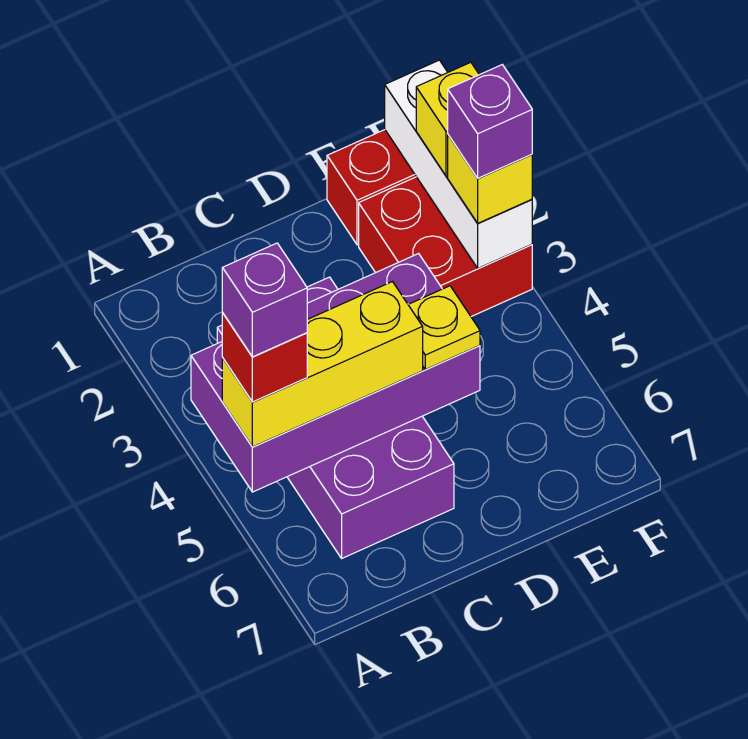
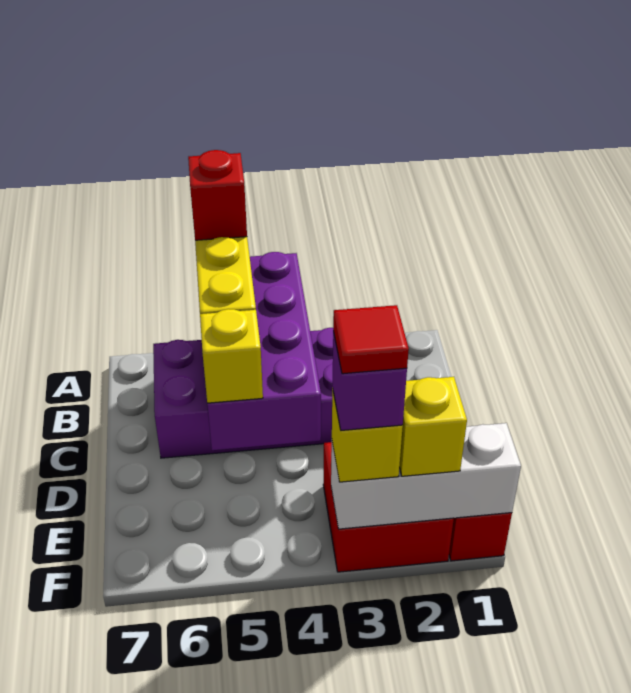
purple 1x1 brick [222,243,307,357] -> none
yellow 1x1 plate [408,286,480,370] -> yellow 1x1 brick [200,309,263,403]
none -> red 1x1 tile [333,305,409,374]

